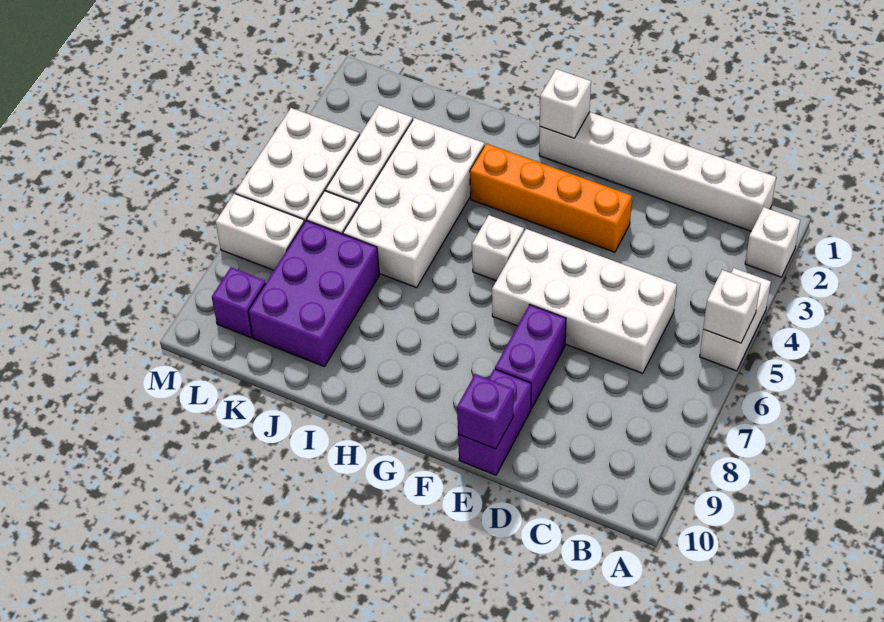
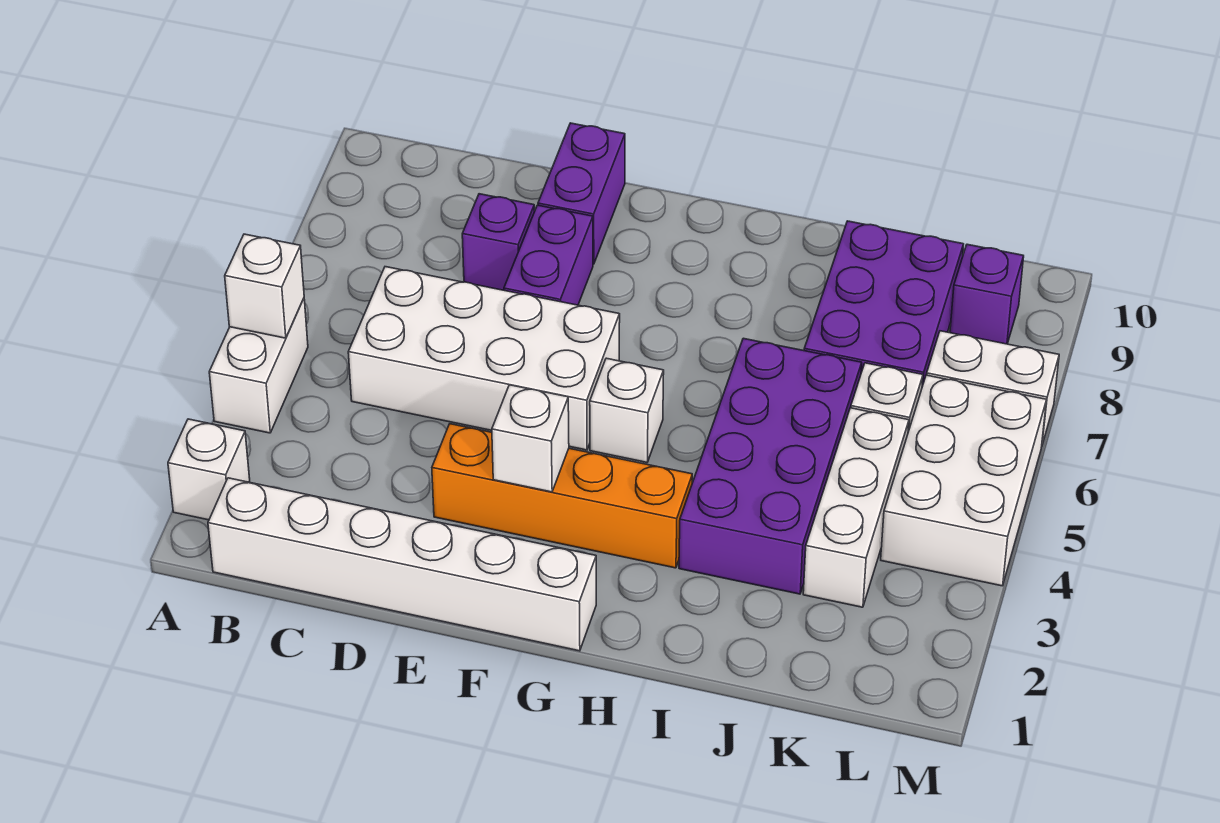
purple 1x1 brick [457,374,513,449] -> purple 1x1 brick moved to [462,194,535,290]
white 1x1 brick [540,69,591,138] -> white 1x1 brick moved to [492,385,569,492]
white 2x4 brick [343,118,484,288] -> purple 2x4 brick [679,338,862,594]

